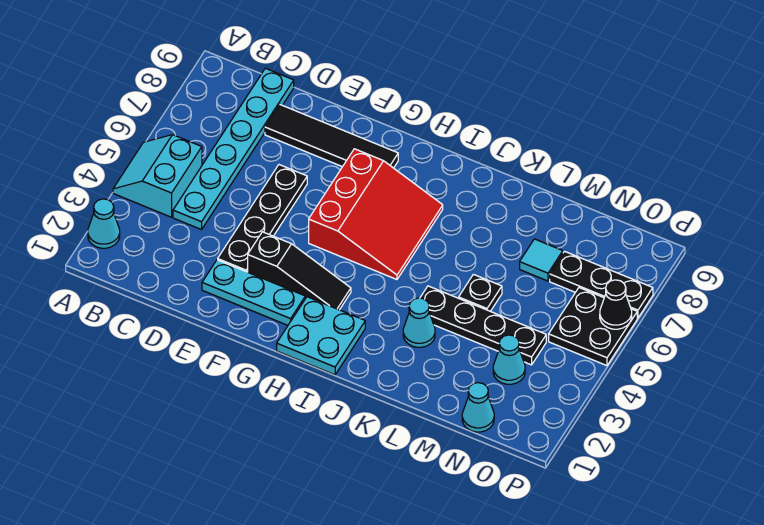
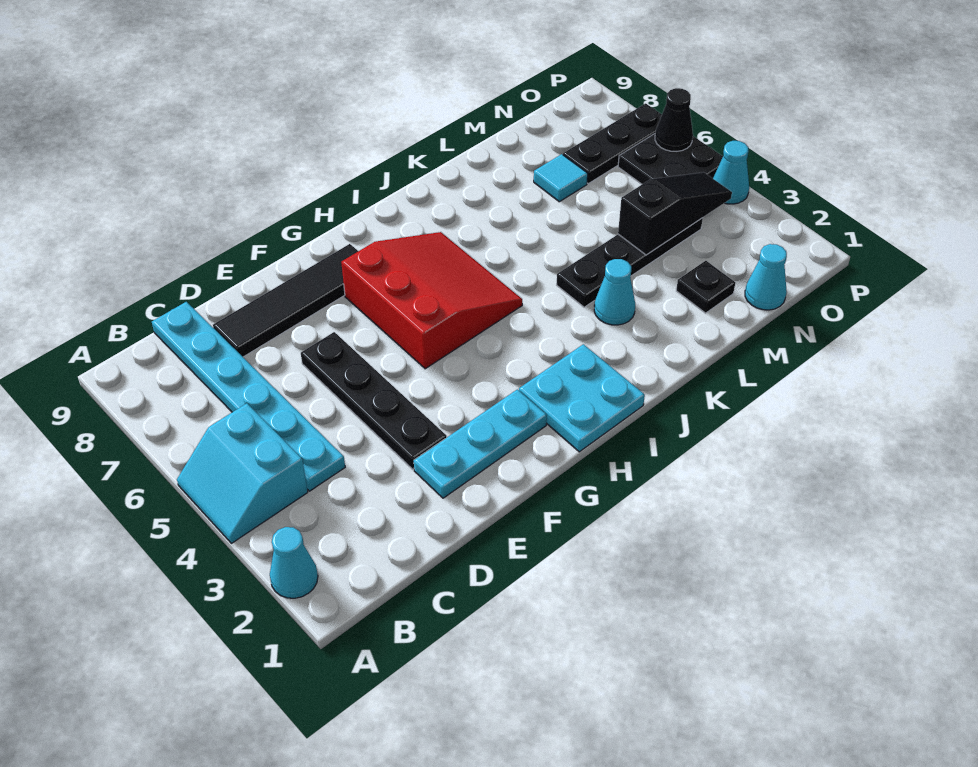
black 1x3 slope [248,232,351,310] -> black 1x3 slope moved to [618,172,732,255]
black 1x1 plate [459,274,502,311] -> black 1x1 plate moved to [676,261,735,313]
cyan 1x1 cone [493,335,525,384] -> cyan 1x1 cone moved to [713,141,749,204]

